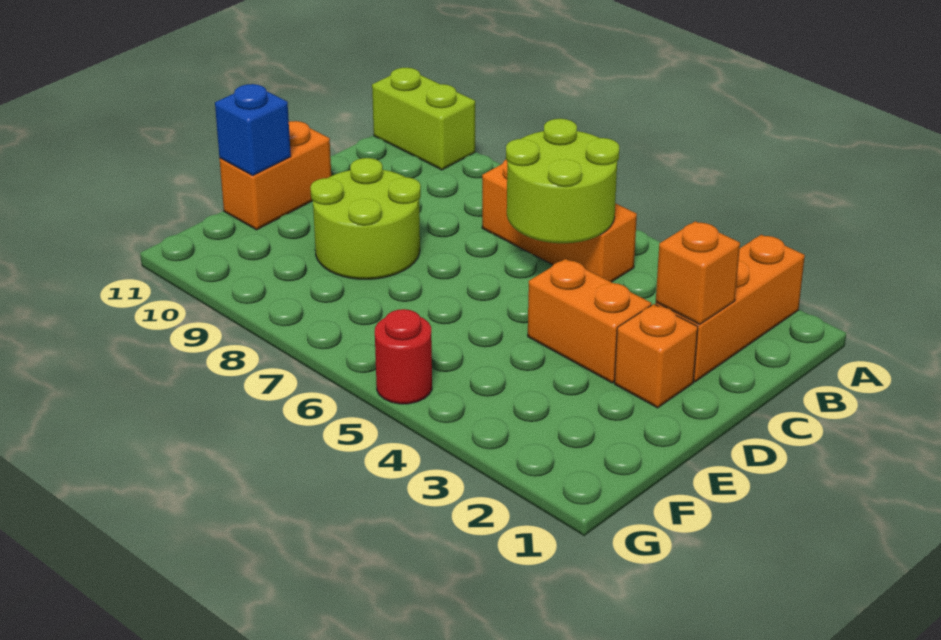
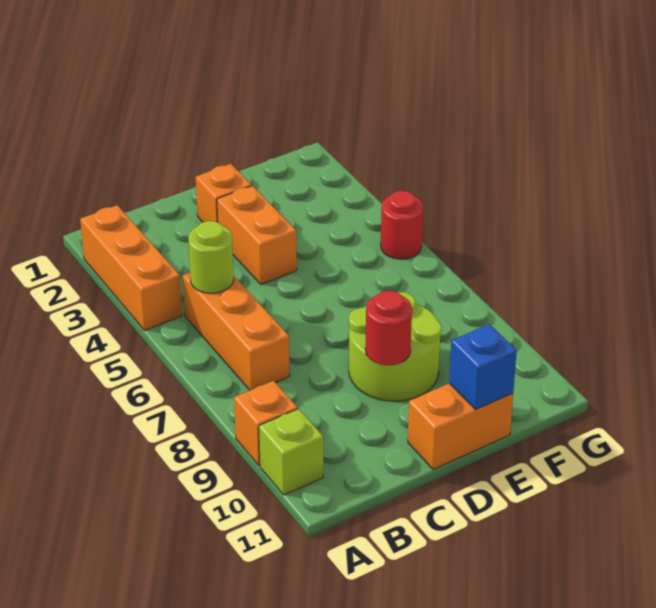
orange 1x3 brick [655,235,805,382] -> orange 1x3 brick turned to [80,205,182,331]
lime 1x2 brick [372,68,475,170] -> lime 1x1 brick [259,409,323,495]
lime 2x2 round brick [506,119,619,243] -> lime 1x1 round brick [188,221,234,293]
orange 1x1 brick [656,221,740,324] -> orange 1x1 brick moved to [234,381,298,465]
none -> red 1x1 round brick [365,291,412,365]

